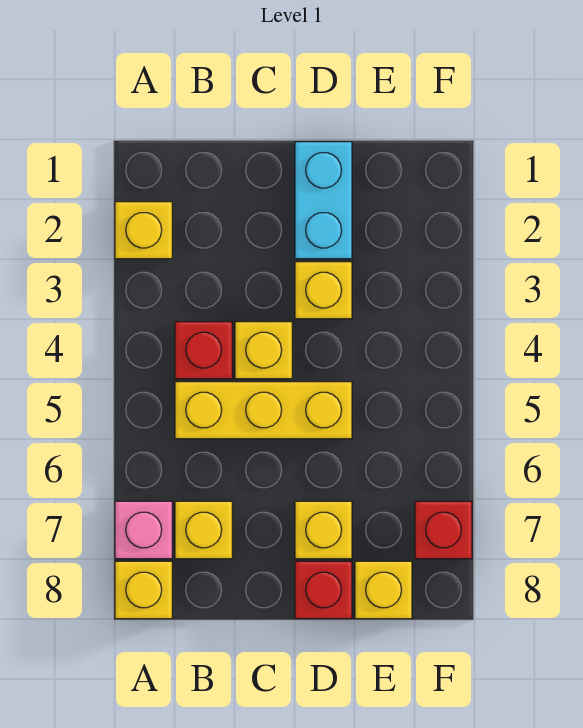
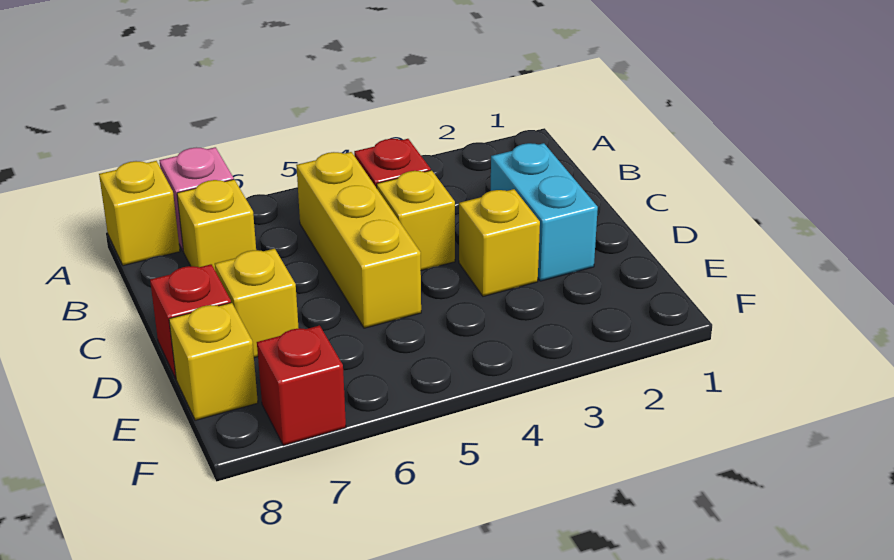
yellow 1x1 brick [115,202,172,259] -> none
cyan 1x2 brick [295,142,352,259] -> cyan 1x2 brick turned to [491,143,598,281]

